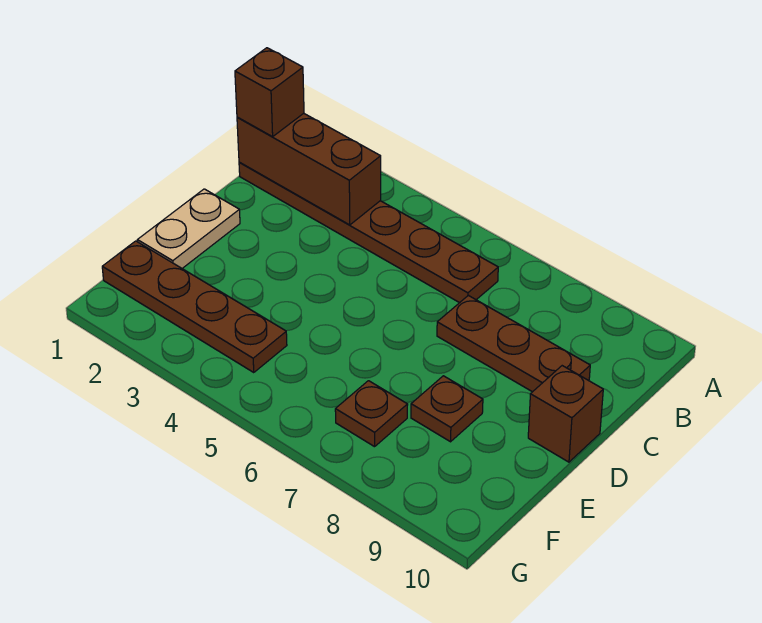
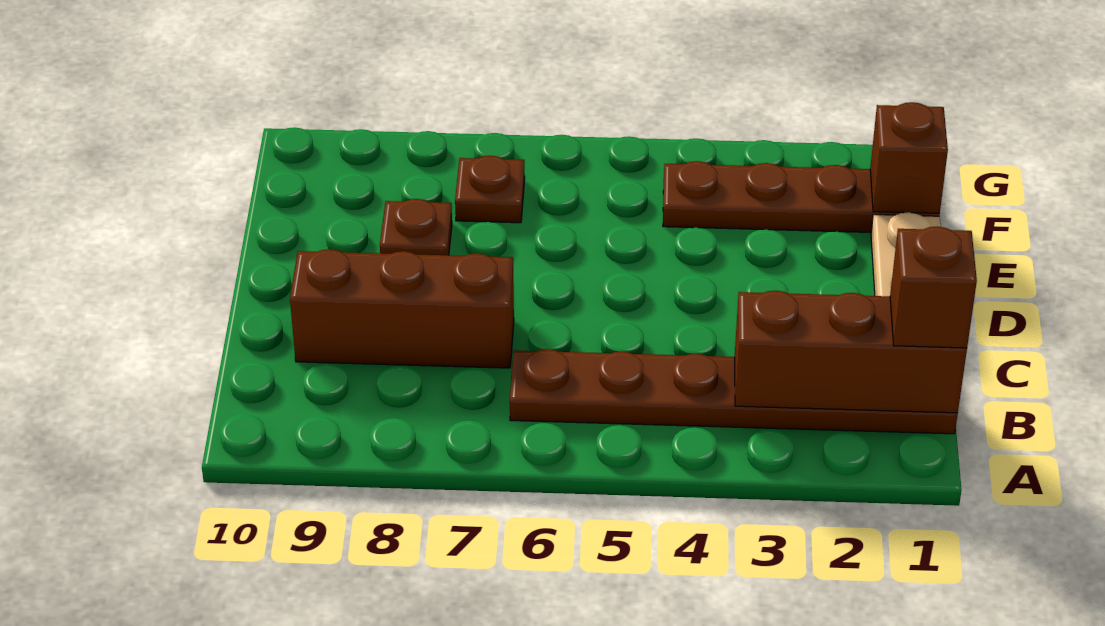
brown 1x3 plate [437,295,590,392] -> brown 1x3 brick [290,249,514,368]
brown 1x1 brick [528,366,603,462] -> brown 1x1 brick moved to [870,102,948,213]

